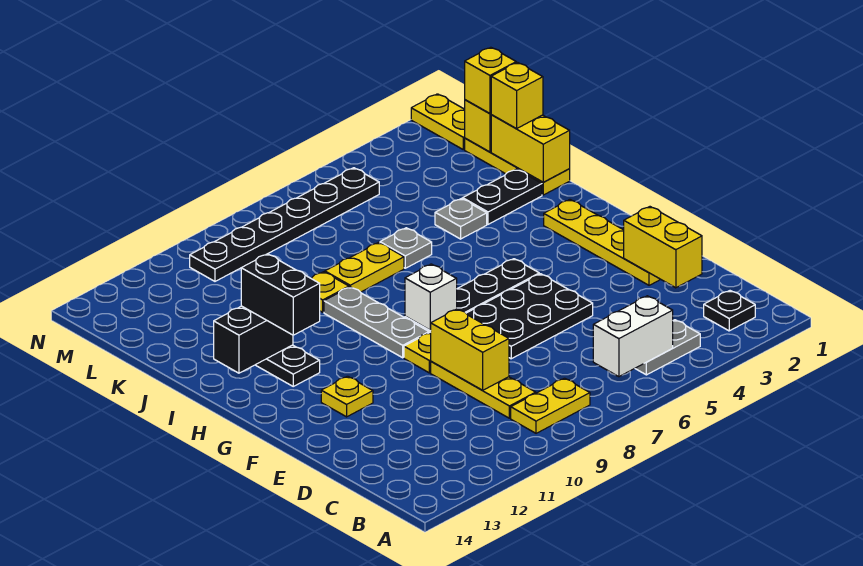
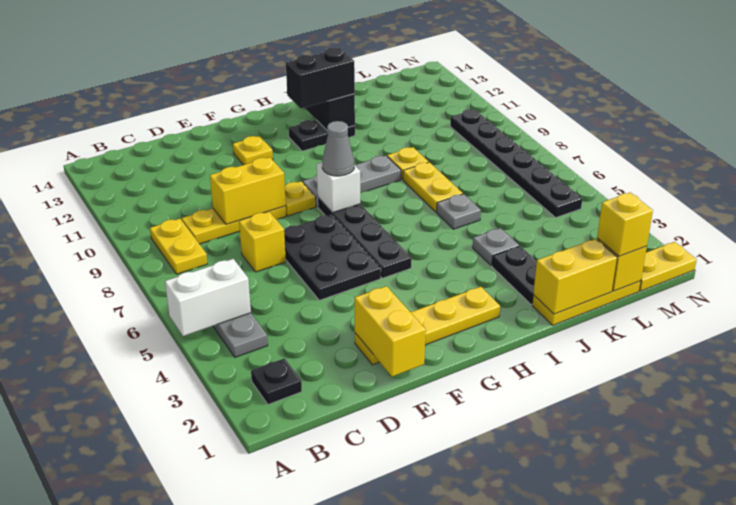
white 1x2 brick [593,296,673,377] -> white 1x2 brick turned to [165,259,251,336]
yellow 1x2 brick [624,207,702,288] -> yellow 1x2 brick turned to [354,286,426,377]
none -> grey 1x1 cone [322,121,354,176]
yellow 1x1 brick [491,62,543,129] -> yellow 1x1 brick moved to [239,212,286,272]

